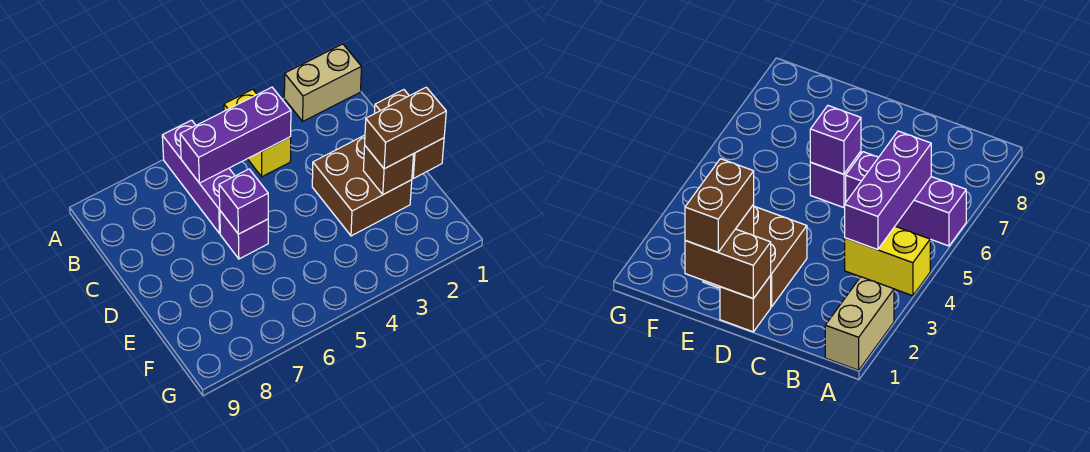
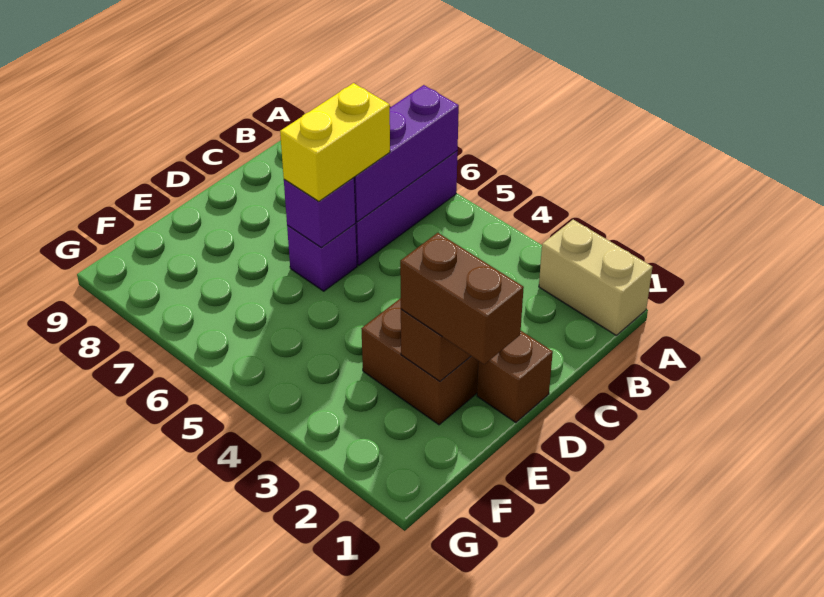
yellow 1x2 brick [224,89,291,177] -> yellow 1x2 brick moved to [280,83,390,202]
purple 1x3 brick [180,87,291,183] -> purple 1x3 brick turned to [354,85,459,222]
brown 1x2 brick [375,90,444,178] -> none

